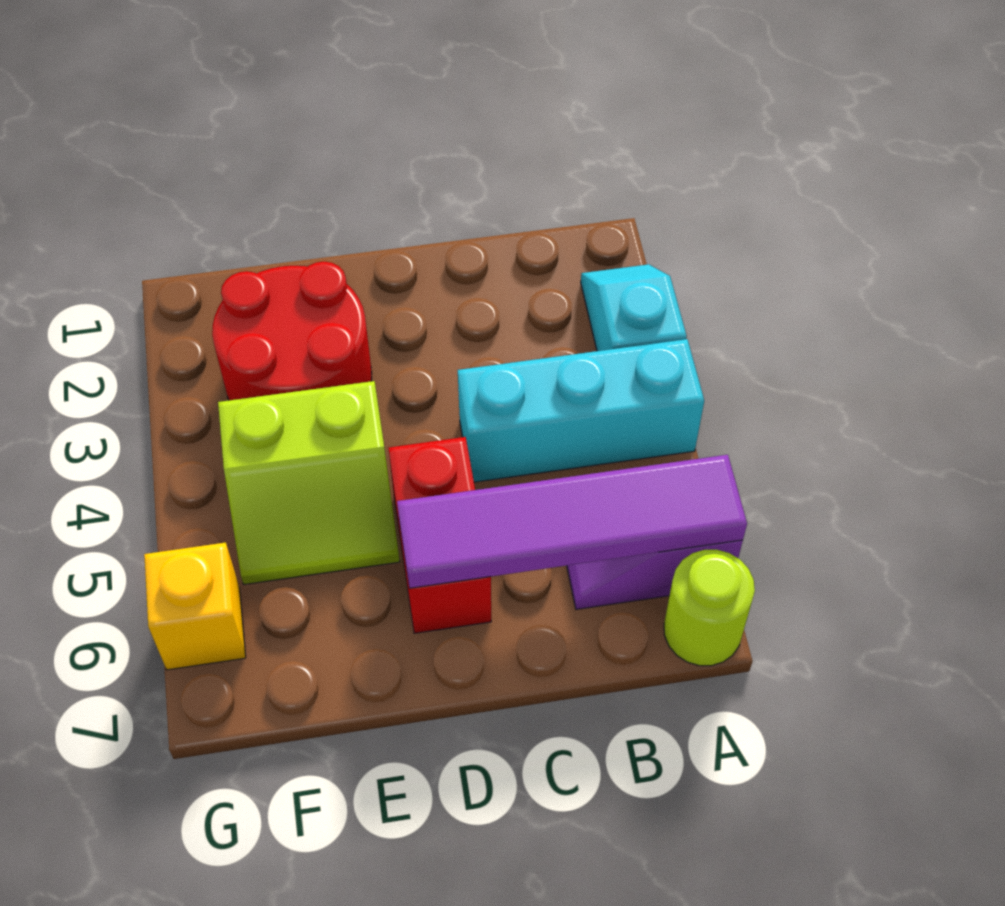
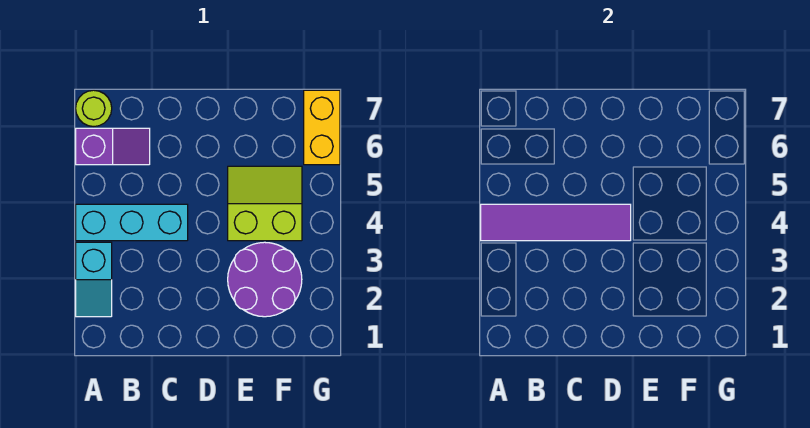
purple 1x4 tile [397,455,747,588] -> purple 1x4 tile moved to [481,204,631,241]
red 1x2 brick [389,437,491,633] -> none
red 2x2 round brick [212,262,372,400] -> purple 2x2 round brick [228,242,302,317]
yellow 1x1 brick [144,542,246,670] -> yellow 1x2 brick [304,90,340,165]

